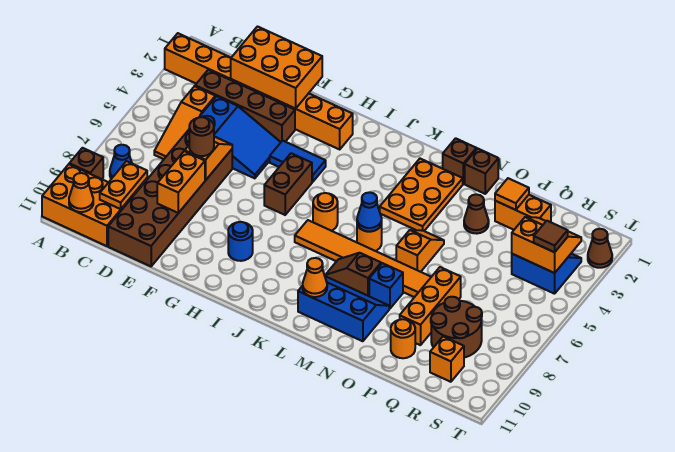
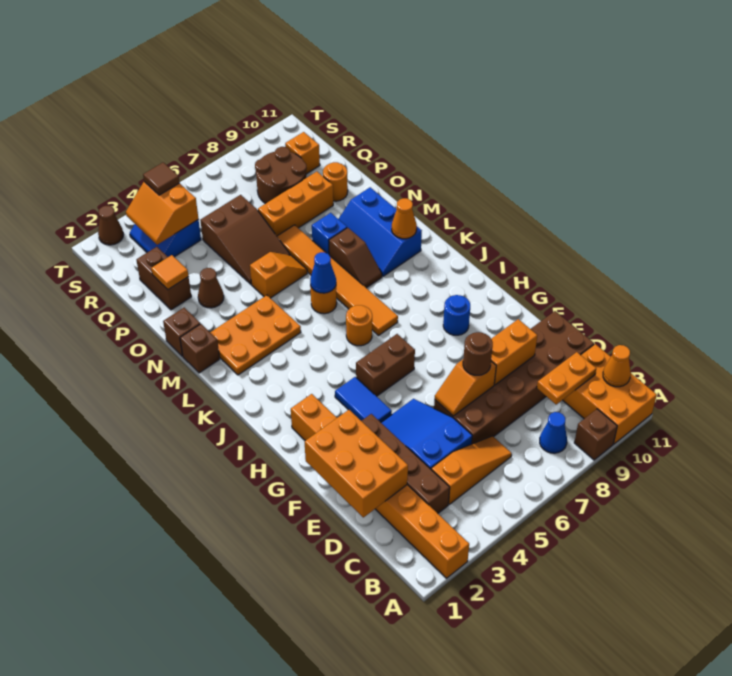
orange 1x2 slope [396,230,444,272] -> orange 1x2 slope turned to [250,252,308,298]
none -> brown 2x3 slope [200,195,290,284]
orange 1x2 brick [495,195,551,230] -> brown 1x2 brick [136,247,191,310]

